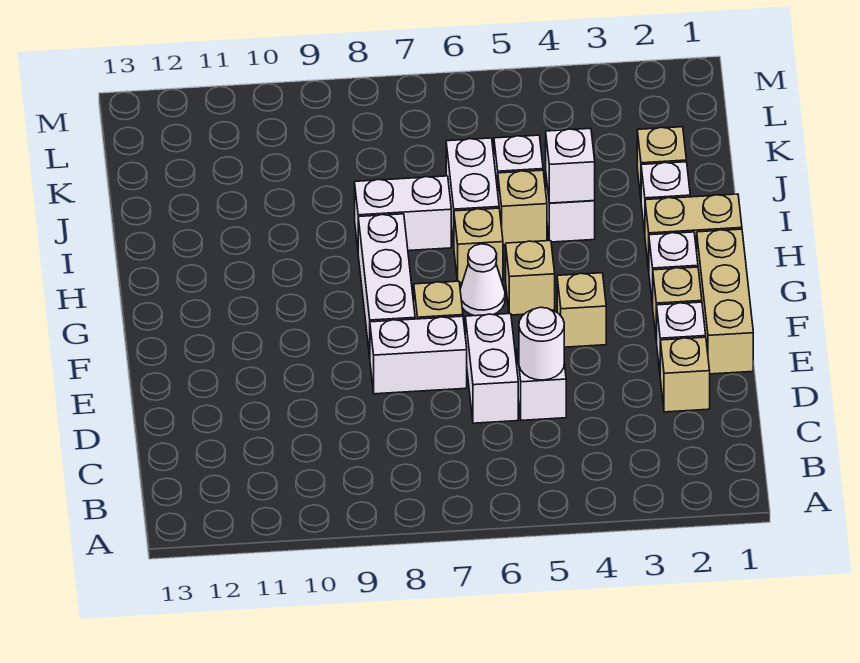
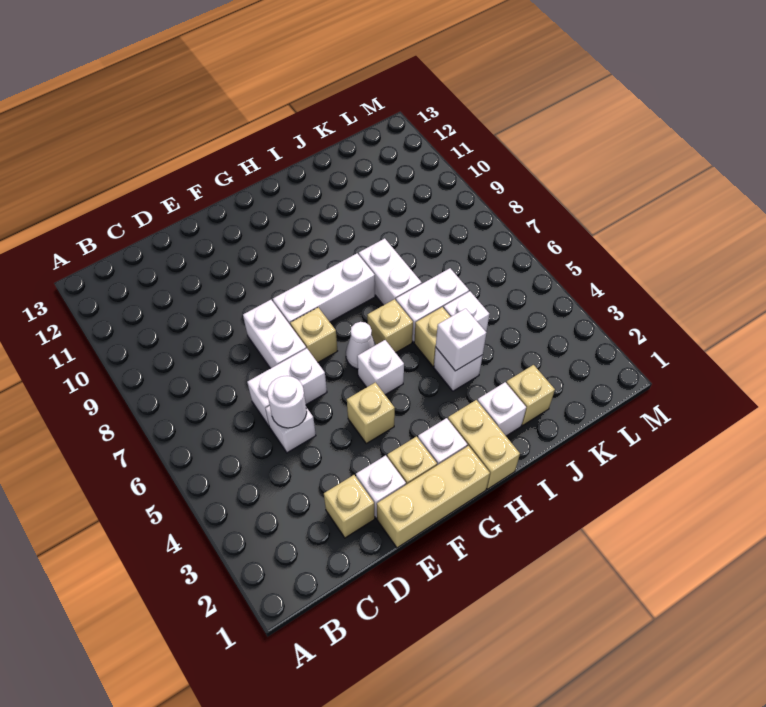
tan 1x1 brick [506,241,555,315] -> white 1x1 brick [357,340,404,395]

